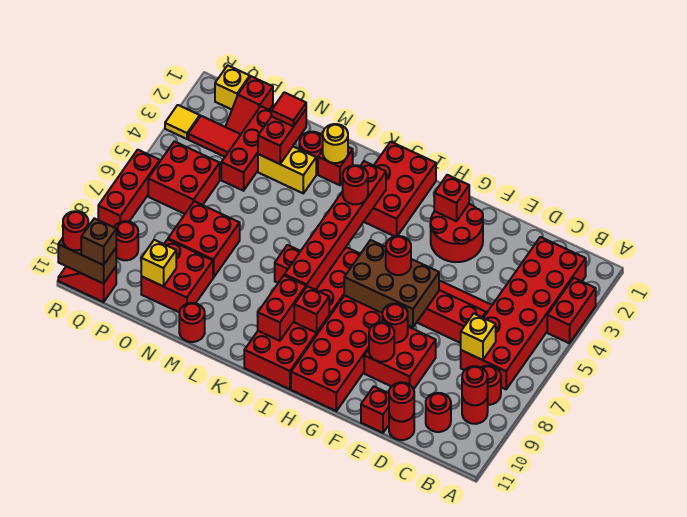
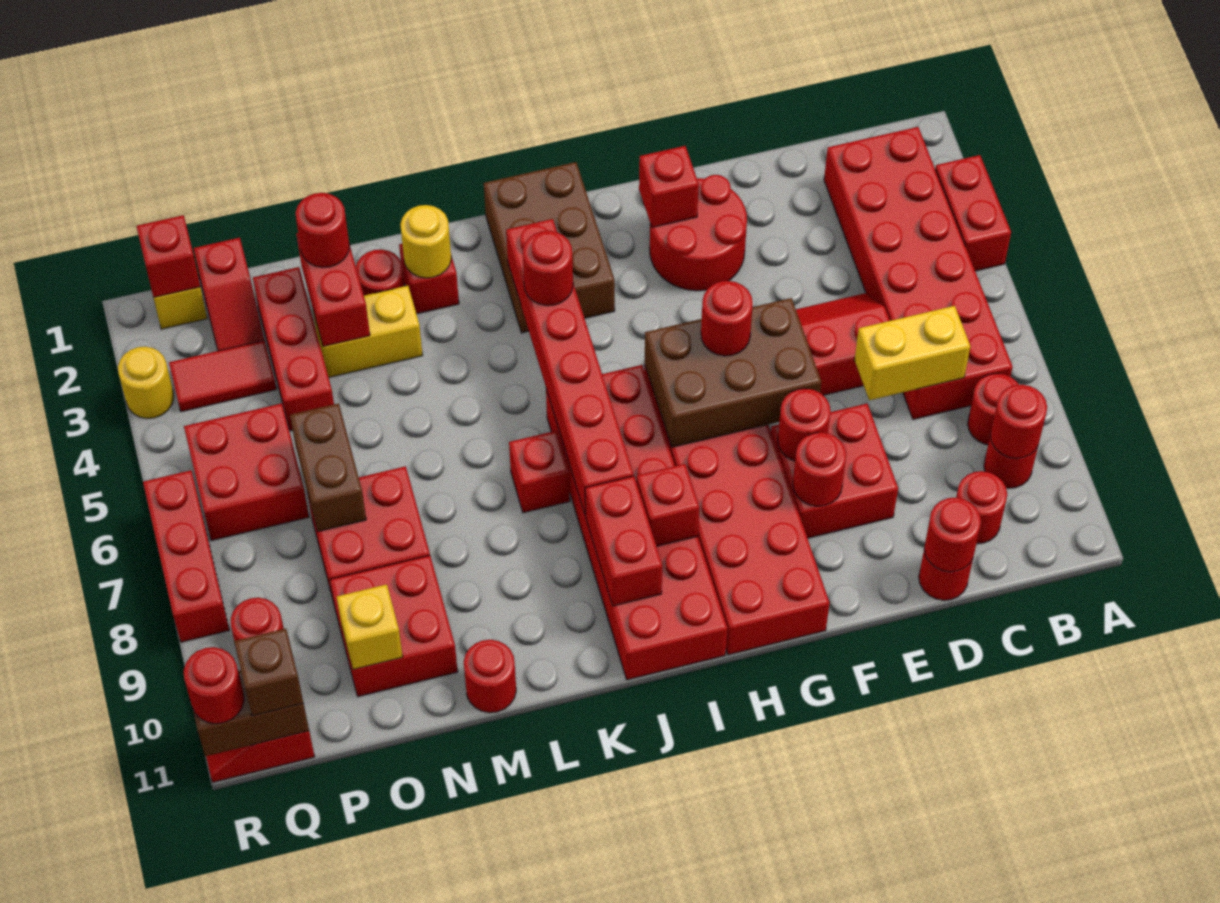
yellow 1x1 brick [461,314,496,360] -> yellow 1x2 brick [855,306,970,400]
red 1x1 brick [361,386,389,433] -> red 1x1 brick moved to [136,215,200,298]
red 2x3 brick [364,142,436,236] -> brown 2x3 brick [484,162,615,333]
red 1x1 tile [271,92,306,127] -> red 1x1 round brick [296,193,349,267]
none -> brown 1x2 brick [290,403,366,531]
yellow 1x1 tile [165,105,200,139] -> yellow 1x1 round brick [118,347,174,419]

